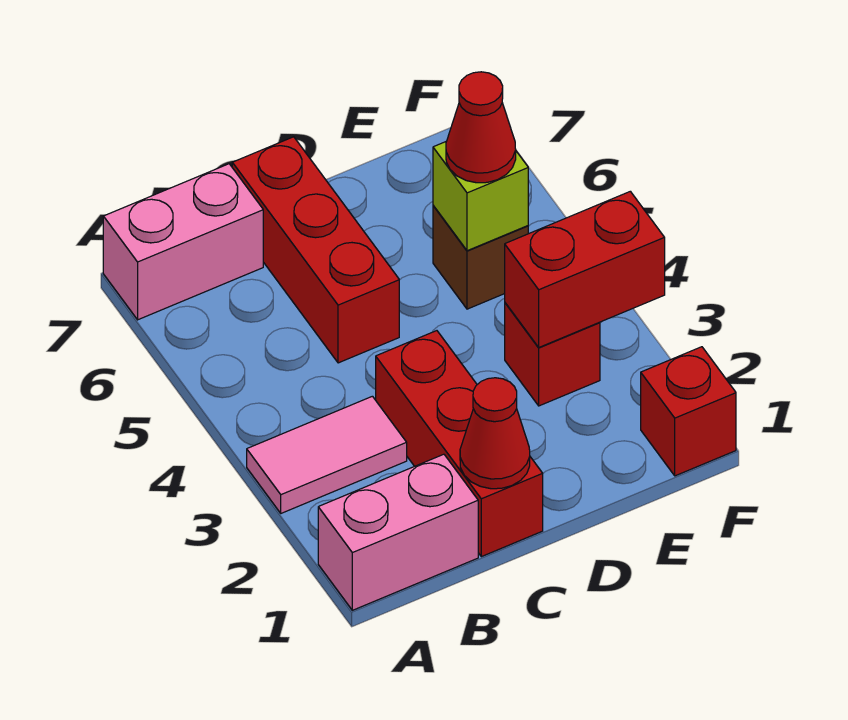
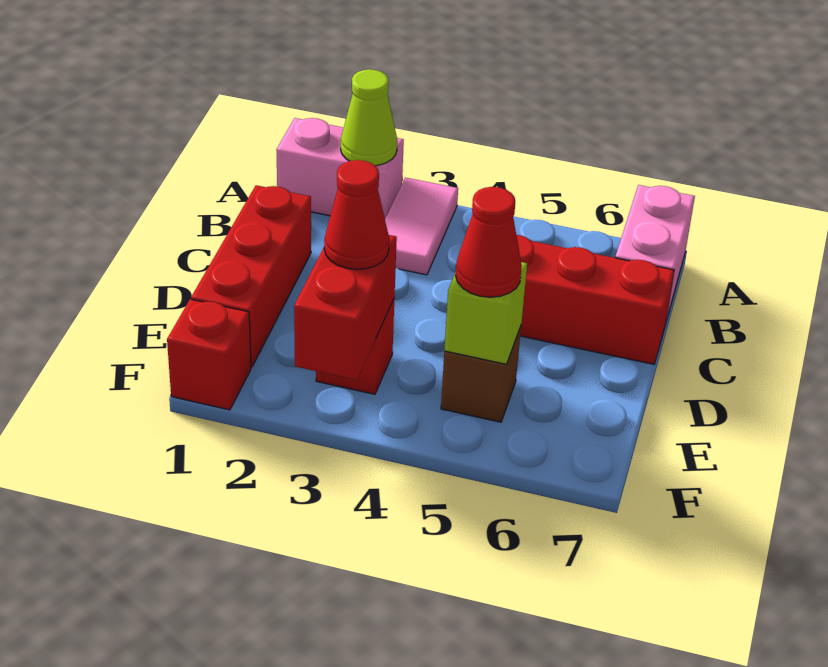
pink 1x2 brick [318,454,478,610] -> pink 1x2 brick turned to [276,118,404,218]
none -> lime 1x1 cone [341,69,397,166]
red 1x3 brick [376,331,543,557] -> red 1x3 brick turned to [191,185,311,367]
red 1x1 cone [460,378,530,489] -> red 1x1 cone moved to [324,160,389,270]

